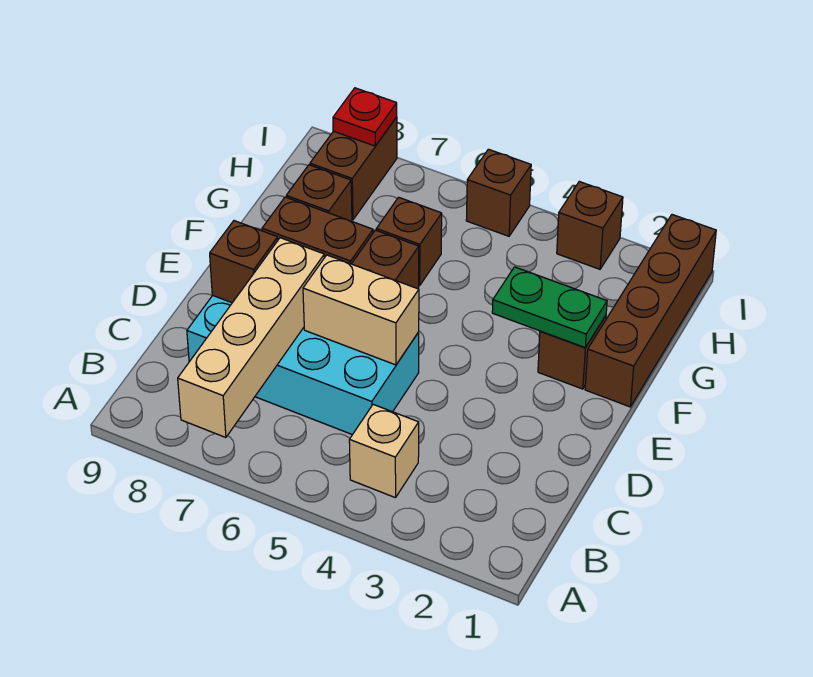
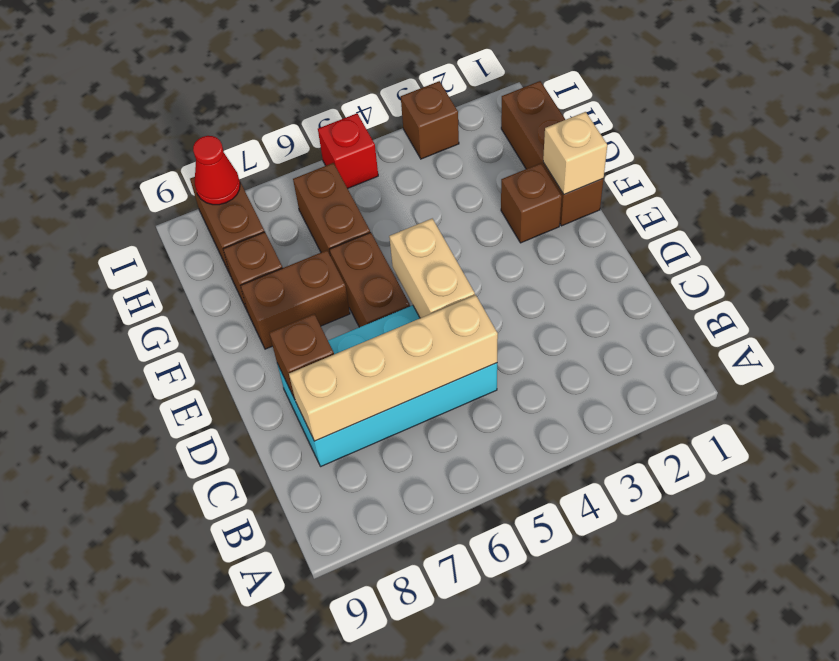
tan 1x4 brick [178,238,324,438] -> tan 1x4 brick turned to [289,295,498,441]
tan 1x1 brick [349,404,419,498] -> tan 1x1 brick moved to [543,112,607,194]
tan 1x2 brick [303,255,419,365] -> tan 1x2 brick turned to [389,219,475,318]
brown 1x4 brick [585,215,716,407] -> brown 1x3 brick [501,81,603,226]
green 1x2 plate [492,267,607,347] -> none
brown 1x1 brick [376,197,442,286] -> brown 1x2 brick [293,163,370,254]
brown 1x1 brick [466,149,531,236] -> red 1x1 brick [318,113,378,188]
red 1x1 plate [333,88,397,146] -> red 1x1 cone [193,136,240,205]

